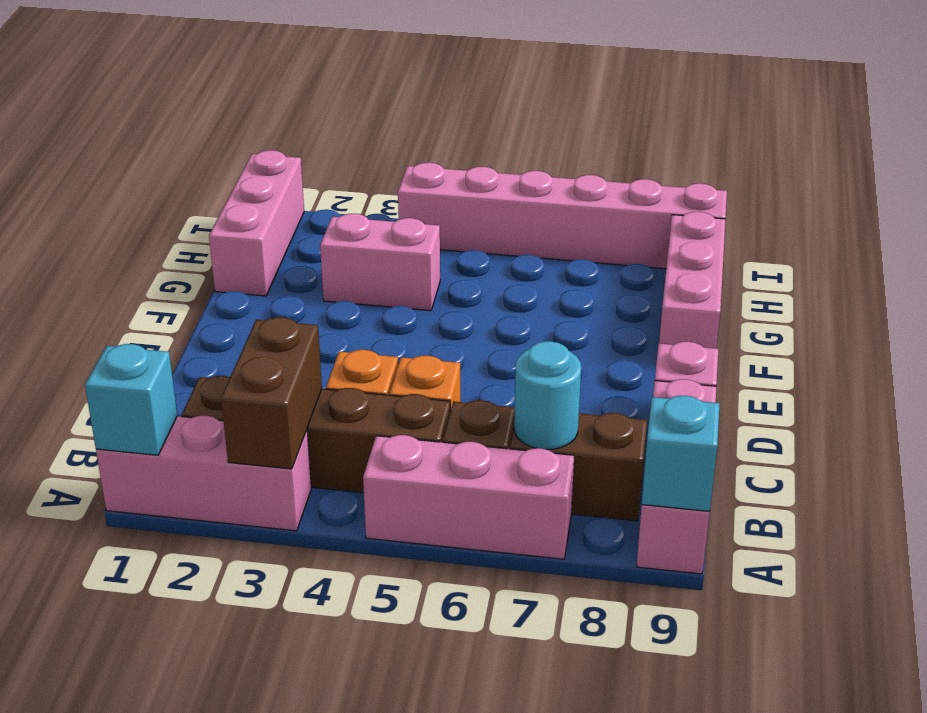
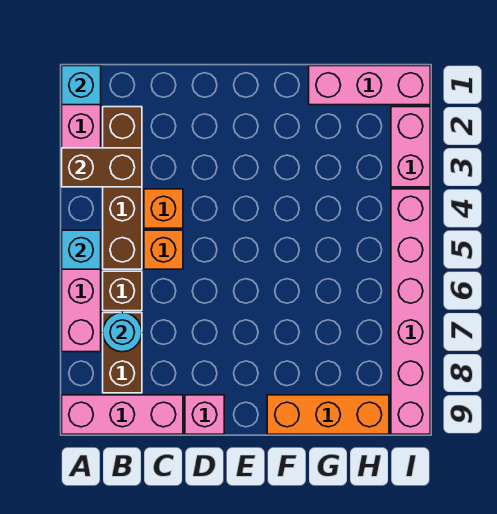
cyan 1x1 brick [642,396,720,511] -> cyan 1x1 brick moved to [62,230,101,269]
pink 1x3 brick [659,212,725,349] -> orange 1x3 brick [267,395,389,434]
pink 1x2 brick [320,214,440,311] -> pink 1x2 brick moved to [391,107,430,187]

